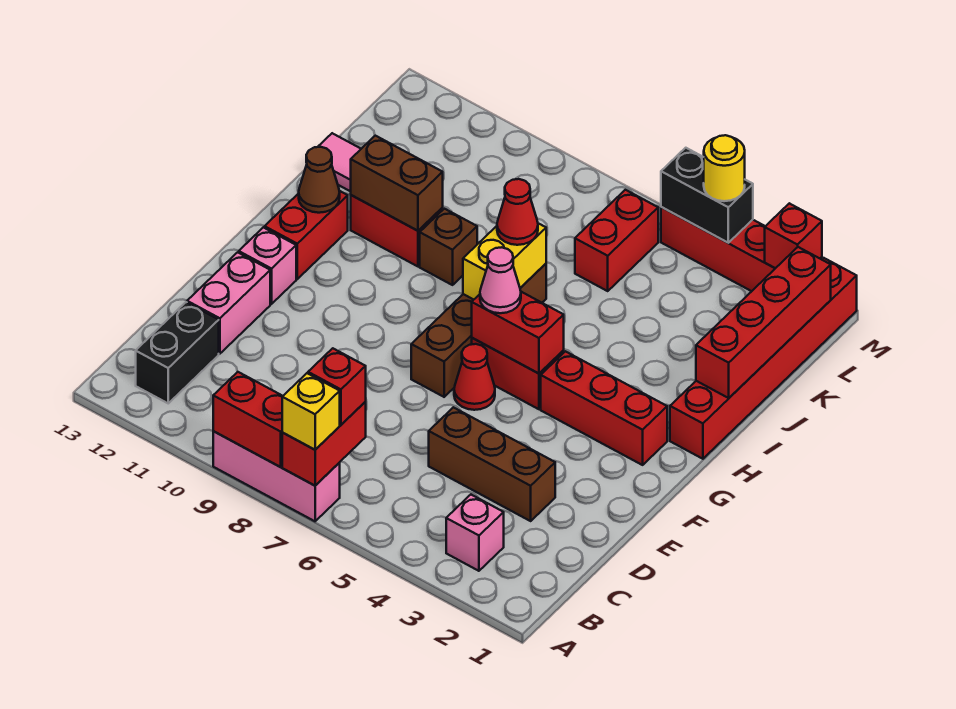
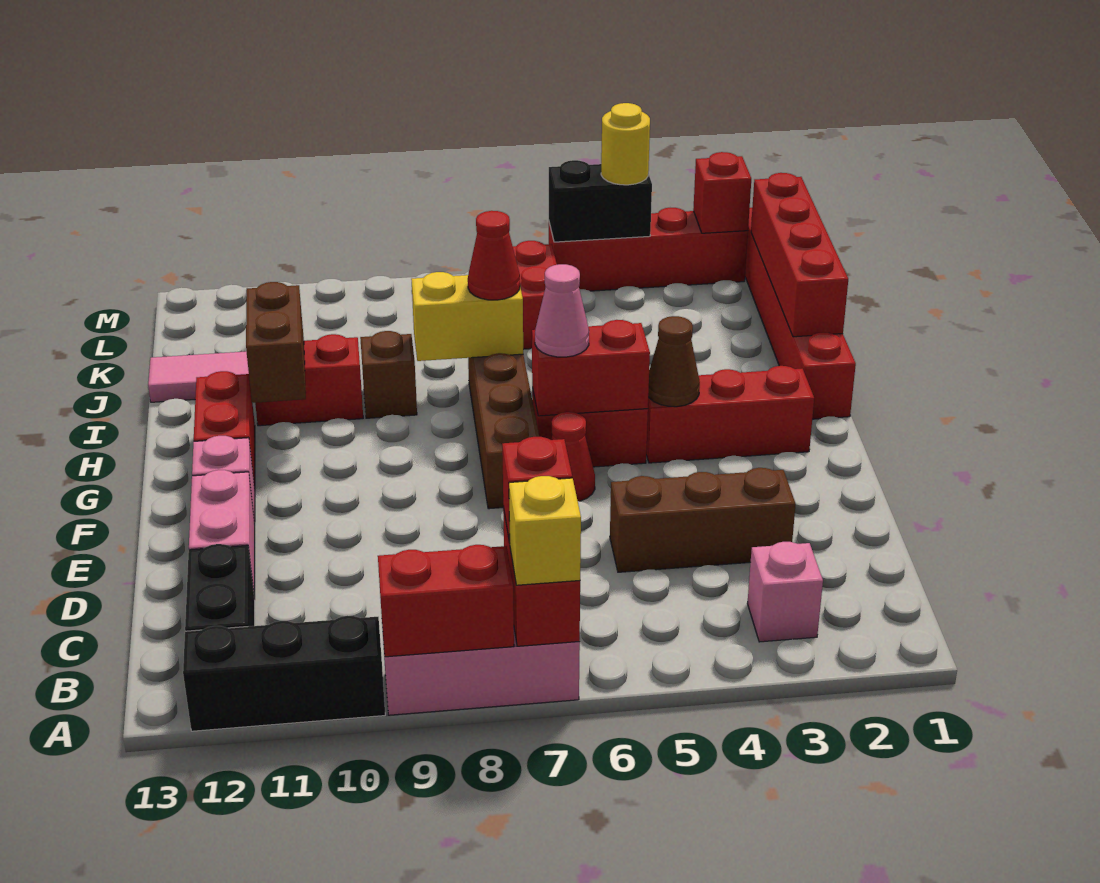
none -> black 1x3 brick [183,616,385,731]
yellow 1x2 brick [463,223,546,300] -> yellow 1x2 brick turned to [411,272,523,361]
brown 1x1 cone [299,147,340,213] -> brown 1x1 cone moved to [648,316,700,407]
brown 1x2 brick [351,136,443,231] -> brown 1x2 brick turned to [246,282,306,403]

